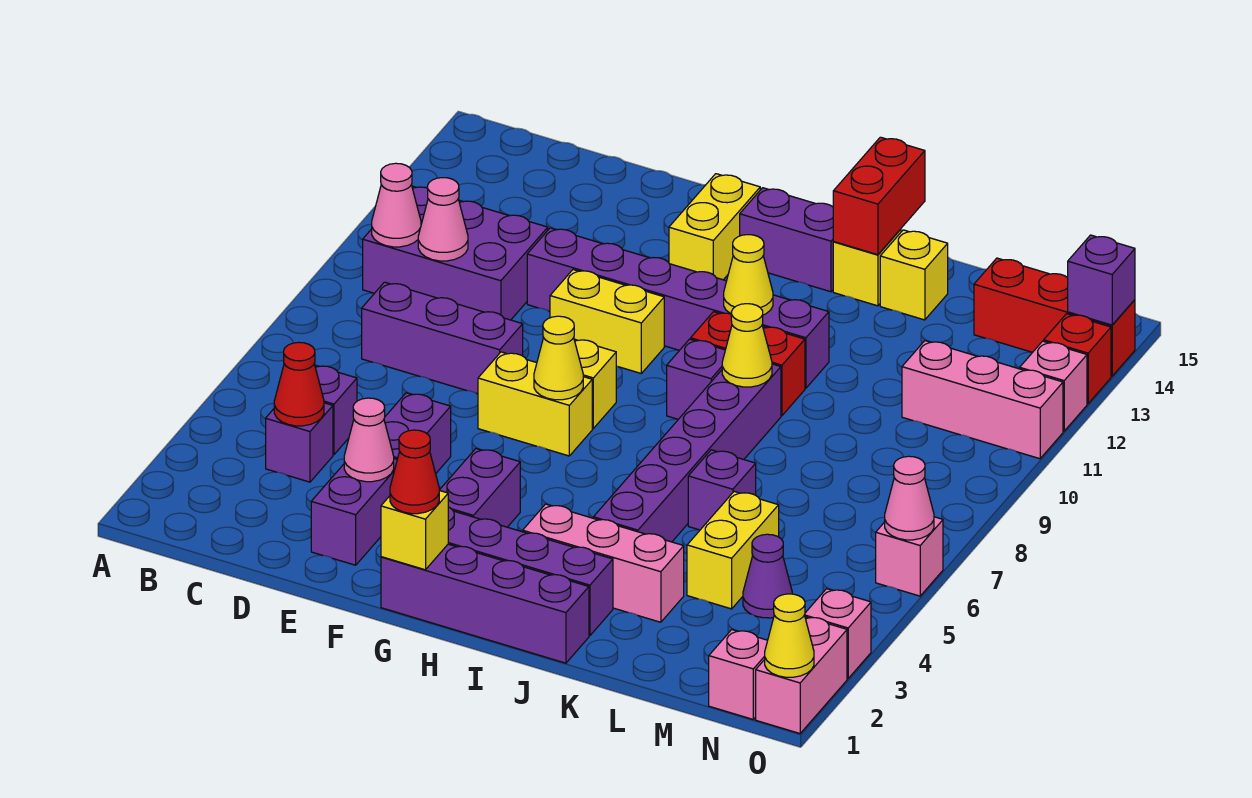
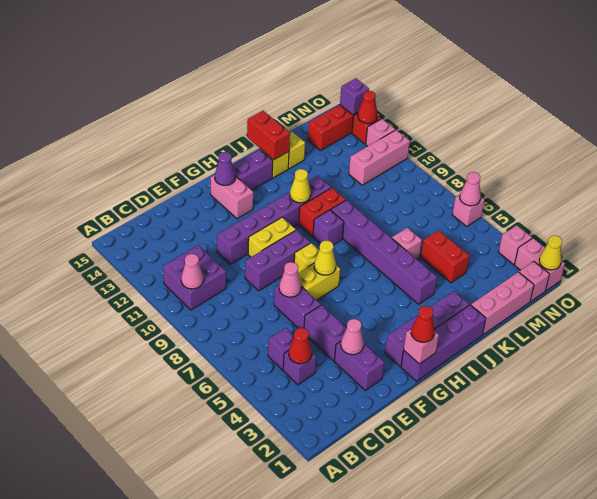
purple 2x3 brick [363,186,548,320] -> purple 2x2 brick [163,245,226,310]
purple 1x3 brick [362,282,523,394] -> purple 1x3 brick moved to [245,230,310,291]
pink 1x1 cone [418,178,468,261] -> pink 1x1 cone moved to [279,262,301,297]
yellow 1x1 brick [381,490,448,570] -> pink 1x1 brick [404,329,439,364]
purple 1x2 brick [440,449,520,527] -> purple 1x2 brick moved to [274,285,321,328]
yellow 1x2 brick [669,174,760,280] -> pink 1x2 brick [211,175,253,219]
pink 1x3 brick [523,504,684,622] -> pink 1x3 brick moved to [471,272,534,335]
yellow 1x1 cone [722,304,772,387] -> none
purple 1x1 brick [688,450,756,530] -> pink 1x1 brick [392,228,422,259]
yellow 1x2 brick [687,491,779,609] -> red 1x2 brick [421,230,469,283]
purple 1x1 cone [743,534,792,618] -> purple 1x1 cone moved to [215,152,235,185]
none -> red 1x1 cone [358,91,378,123]

